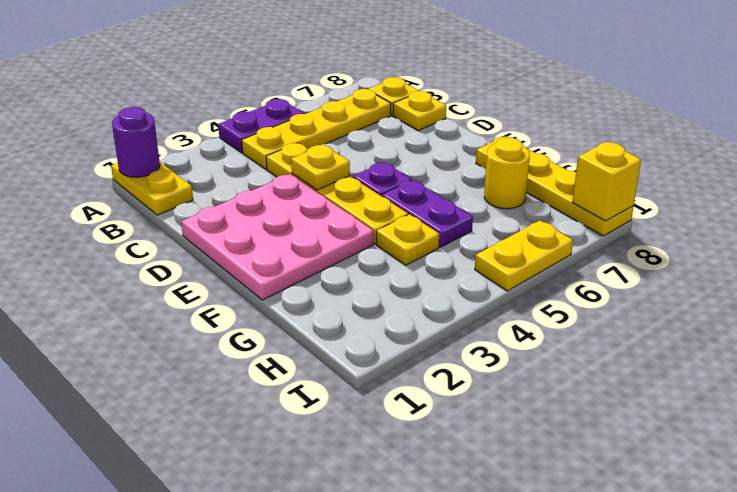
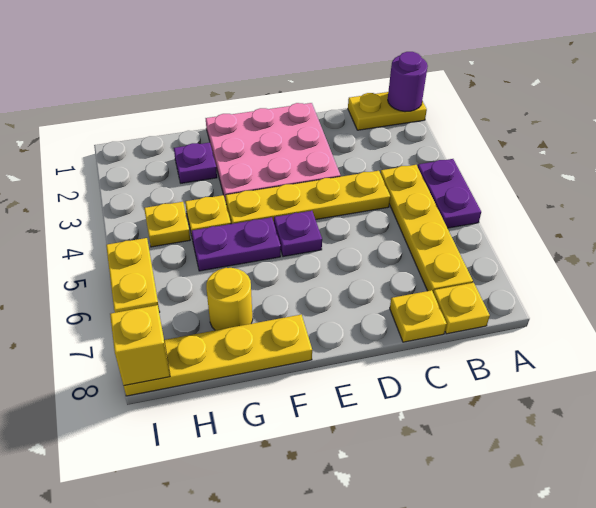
yellow 1x1 plate [291,145,350,190] -> yellow 1x1 plate moved to [144,202,190,247]
none -> purple 1x1 plate [174,143,217,183]

